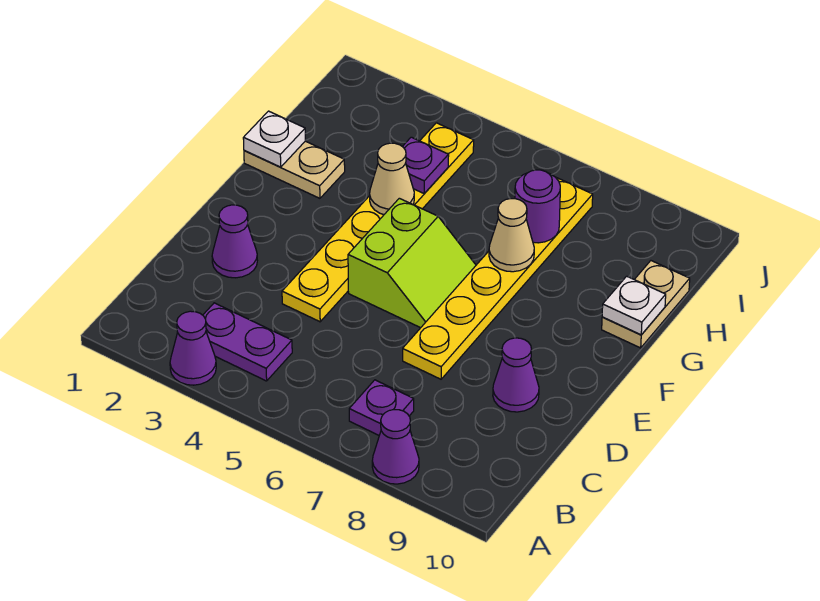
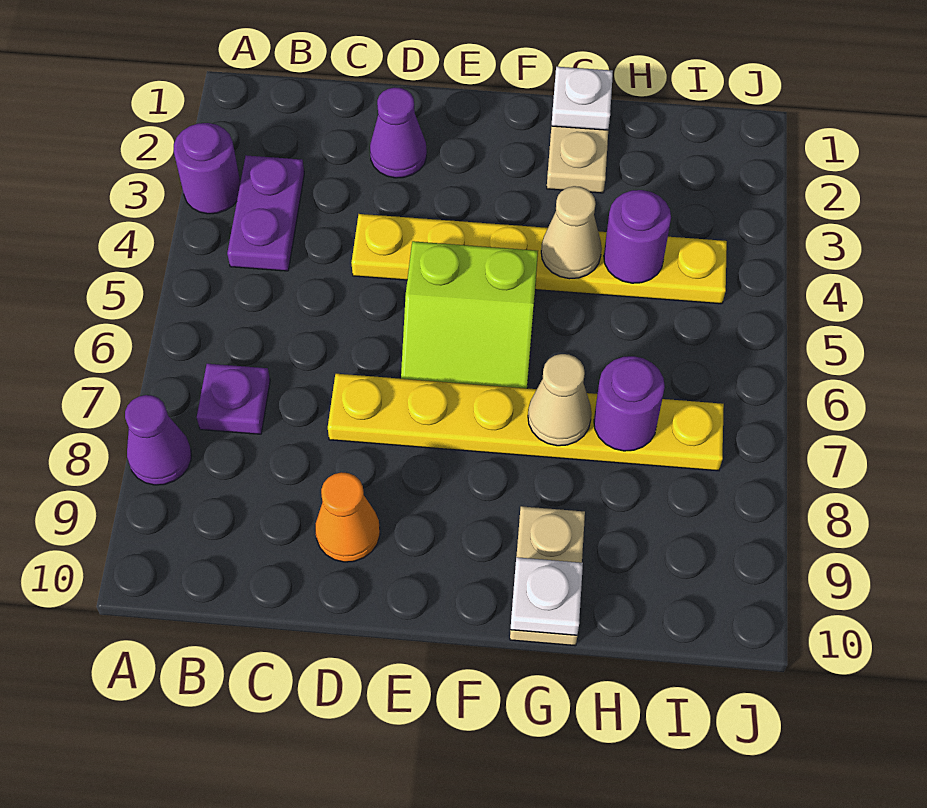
purple 1x1 cone [170,311,216,385] -> purple 1x1 round brick [174,123,240,214]
purple 1x1 cone [493,338,539,412] -> orange 1x1 cone [315,472,380,562]
tan 1x2 plate [602,261,690,348] -> tan 1x2 plate turned to [510,506,585,646]
purple 1x1 plate [402,137,449,193] -> purple 1x1 round brick [604,190,671,283]

